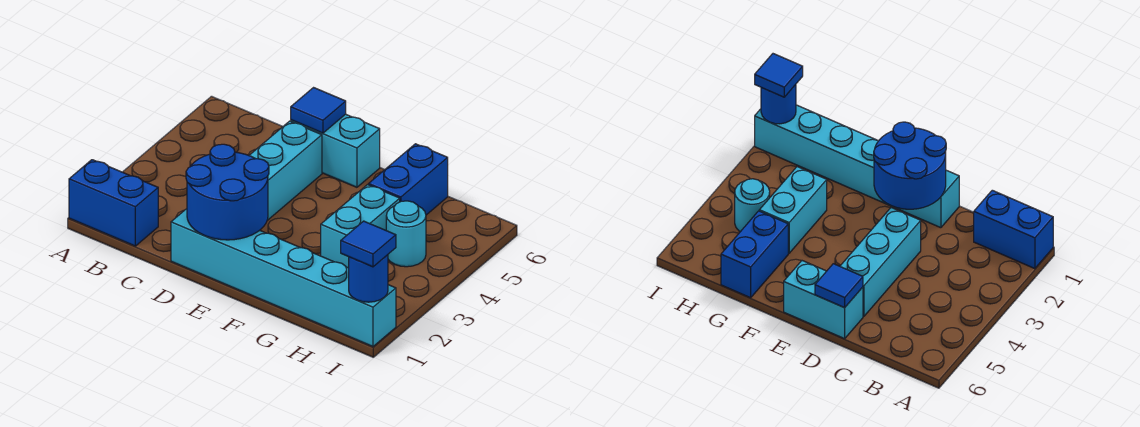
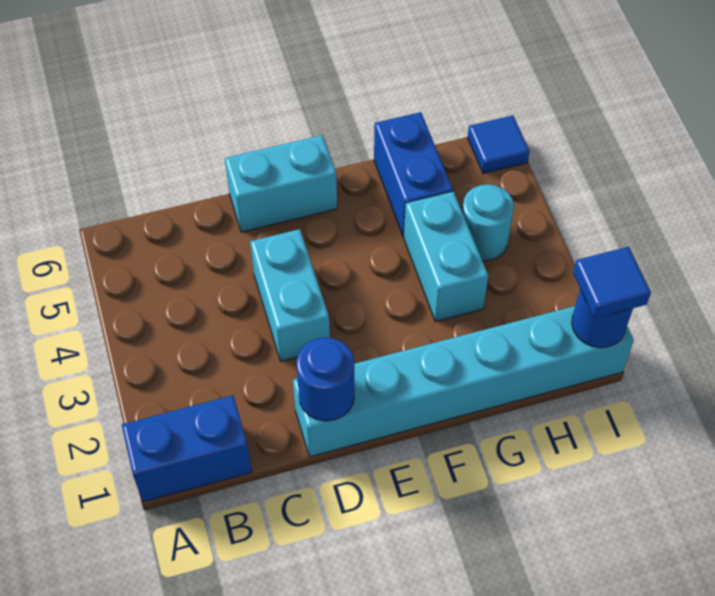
blue 2x2 round brick [186,144,269,240] -> blue 1x1 round brick [296,337,354,421]
cyan 1x3 brick [249,121,322,220] -> cyan 1x2 brick [250,229,330,361]
blue 1x1 tile [291,88,346,133] -> blue 1x1 tile moved to [468,115,530,174]

